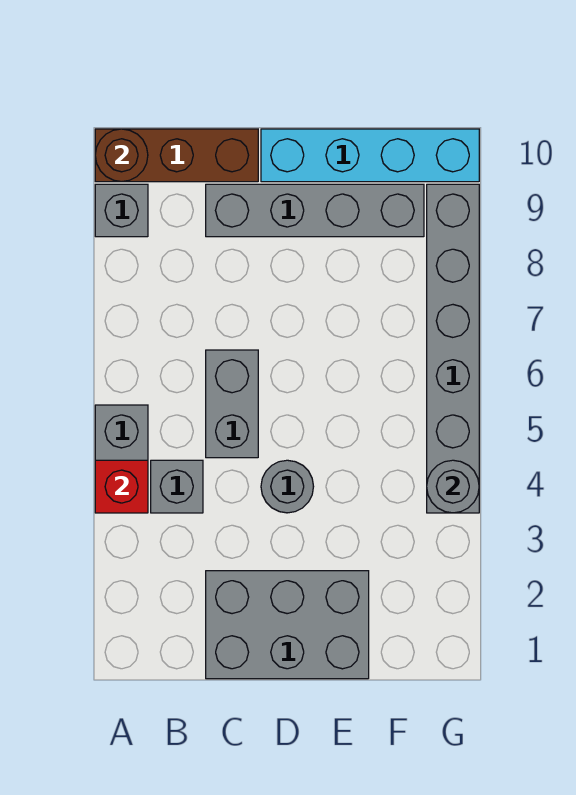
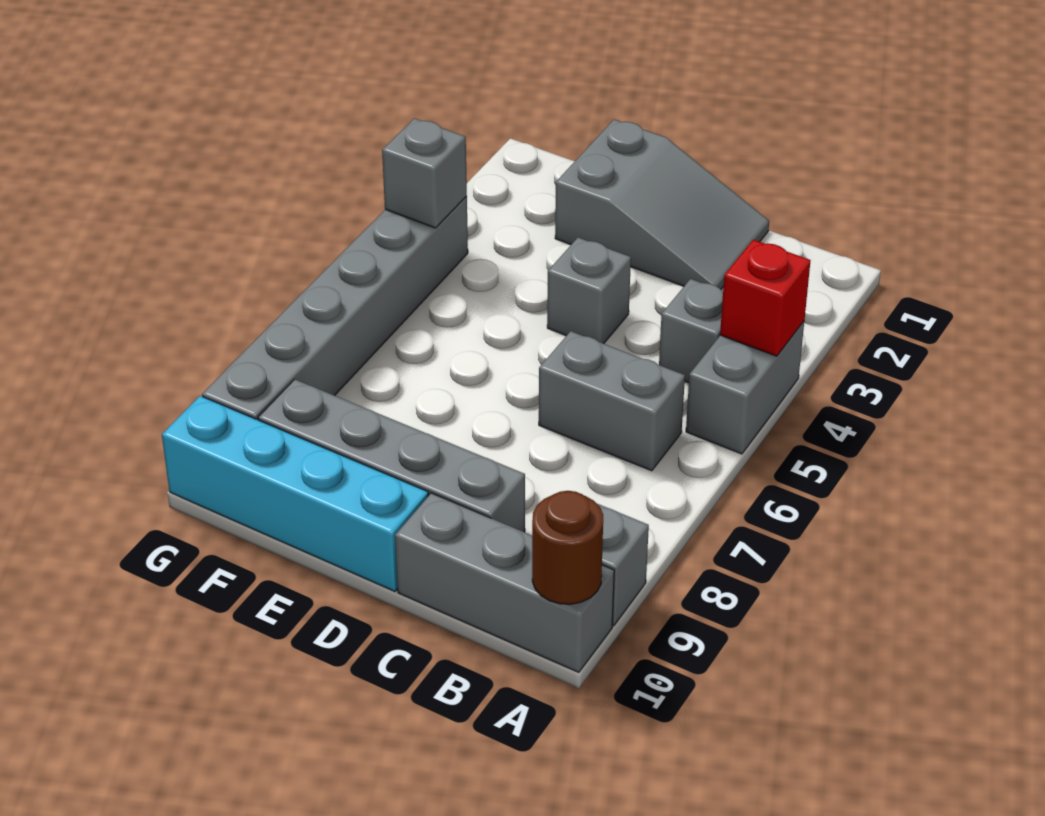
brown 1x3 brick [95,129,258,182] -> grey 1x3 brick [395,493,614,672]
grey 2x3 brick [206,571,369,679] -> grey 2x3 slope [555,119,769,289]
grey 1x2 brick [206,350,258,458] -> grey 1x2 brick turned to [539,331,685,471]
grey 1x1 round brick [261,460,314,513] -> grey 1x1 brick [547,238,631,344]
grey 1x1 round brick [427,460,479,513] -> grey 1x1 brick [382,118,467,228]

